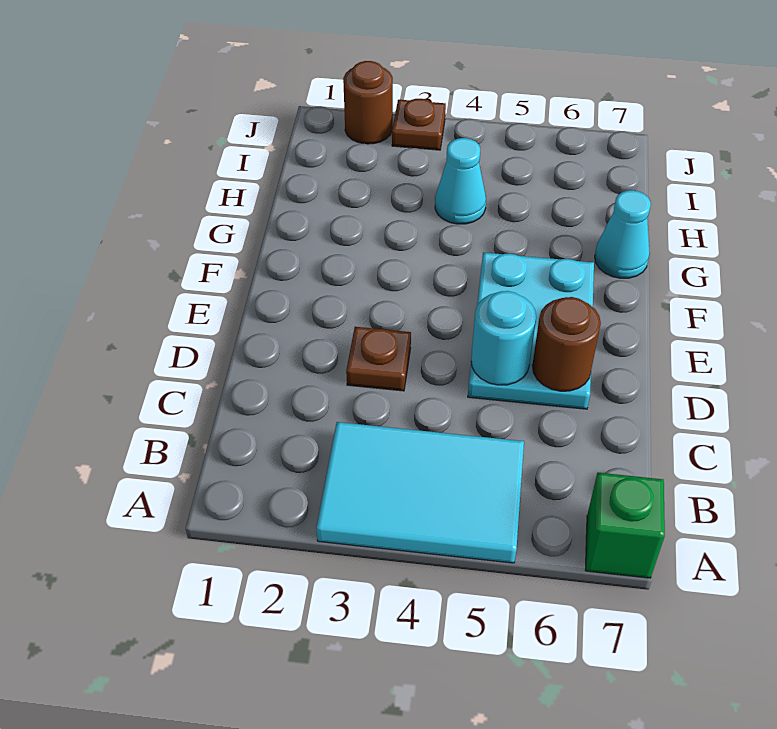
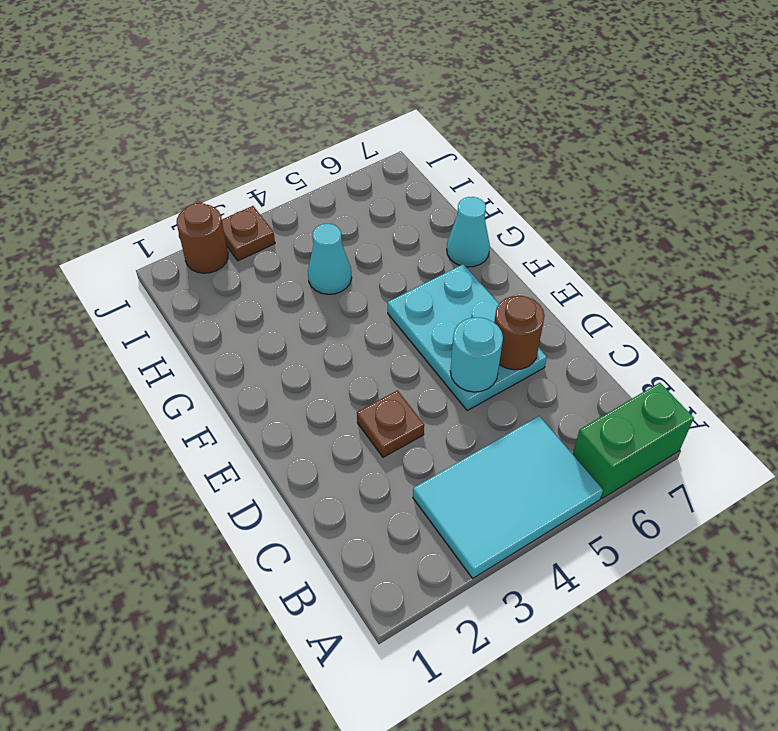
green 1x1 brick [585,473,665,578] -> green 1x2 brick [573,383,694,498]

